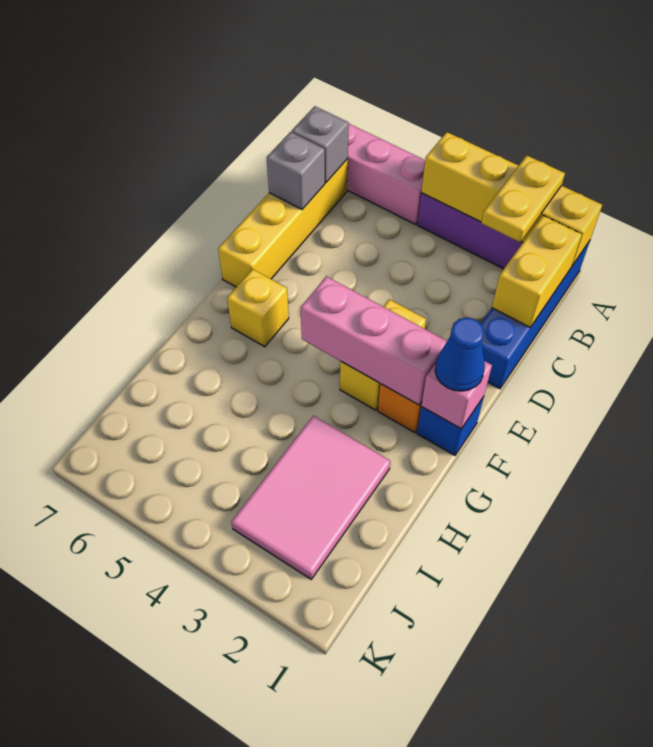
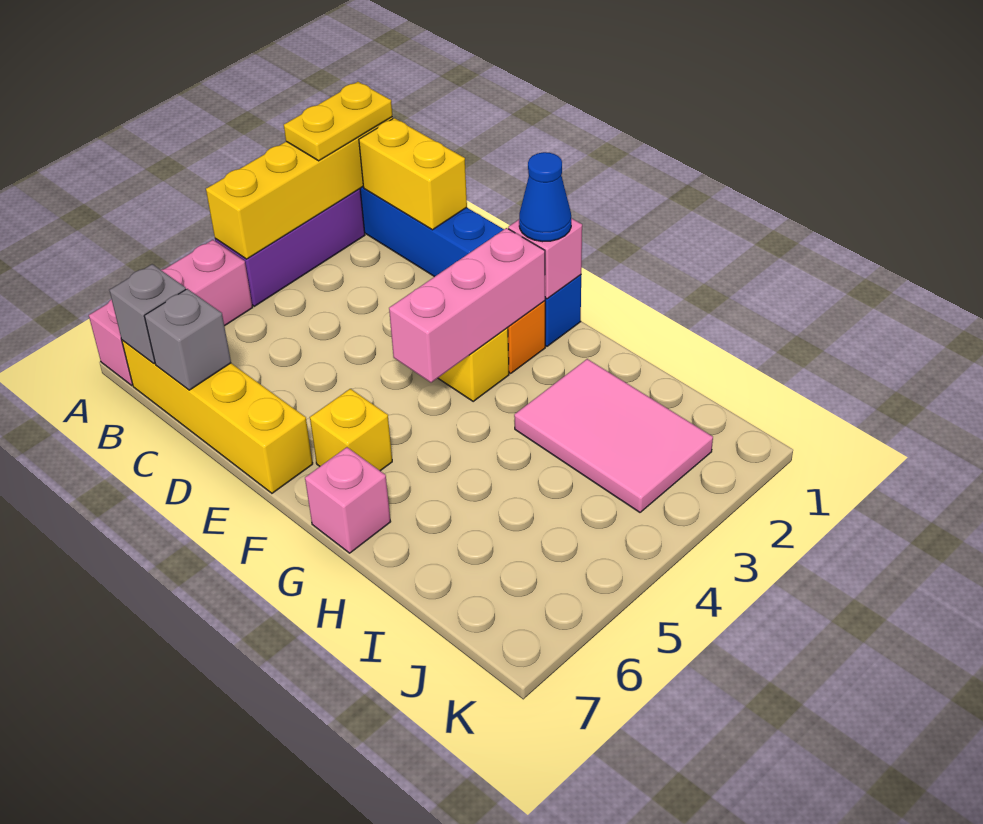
yellow 1x2 plate [481,155,565,242] -> yellow 1x2 plate turned to [284,82,392,161]
none -> pink 1x1 brick [305,447,391,553]

